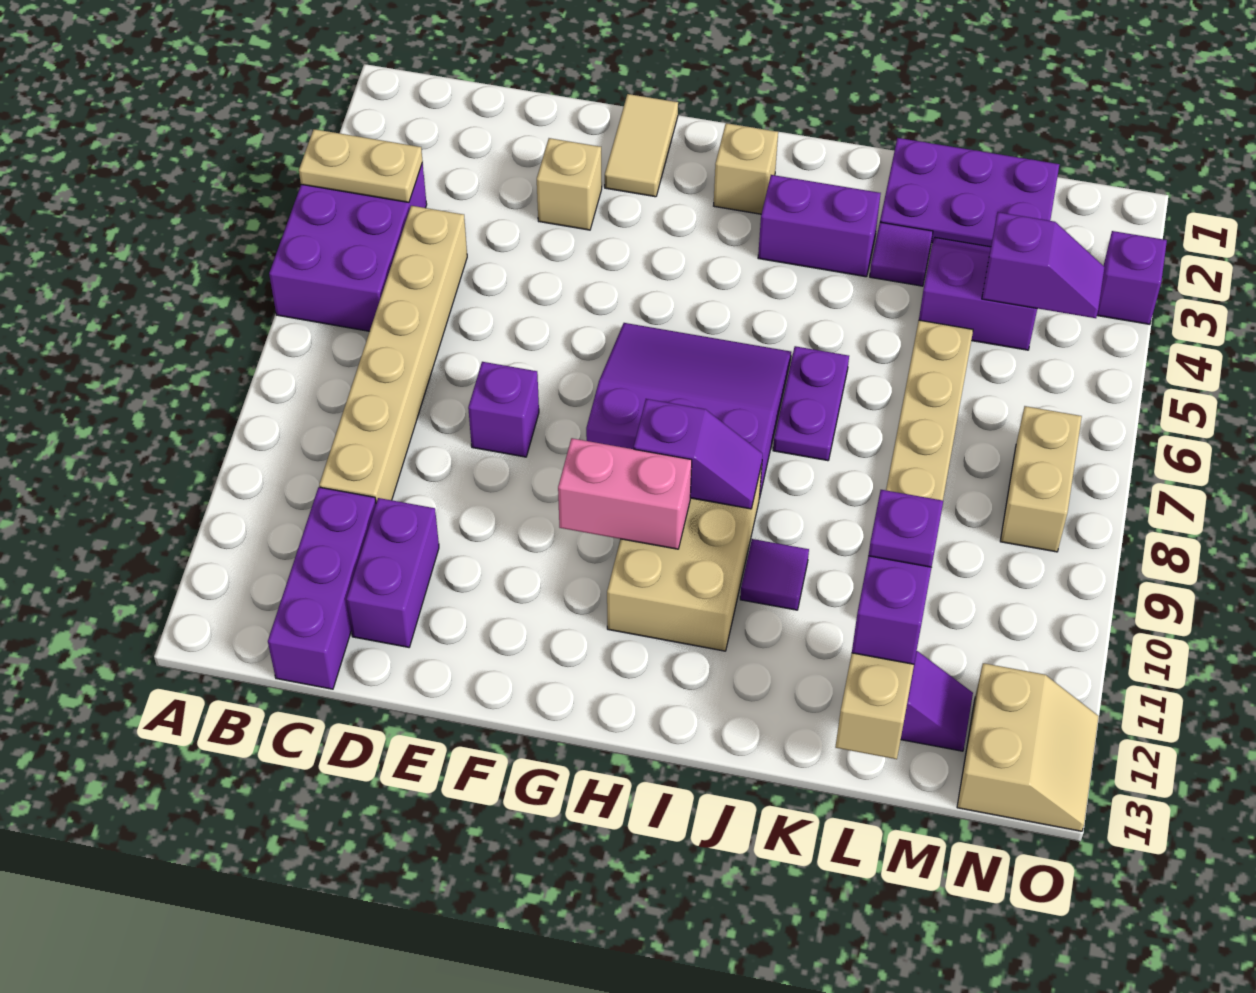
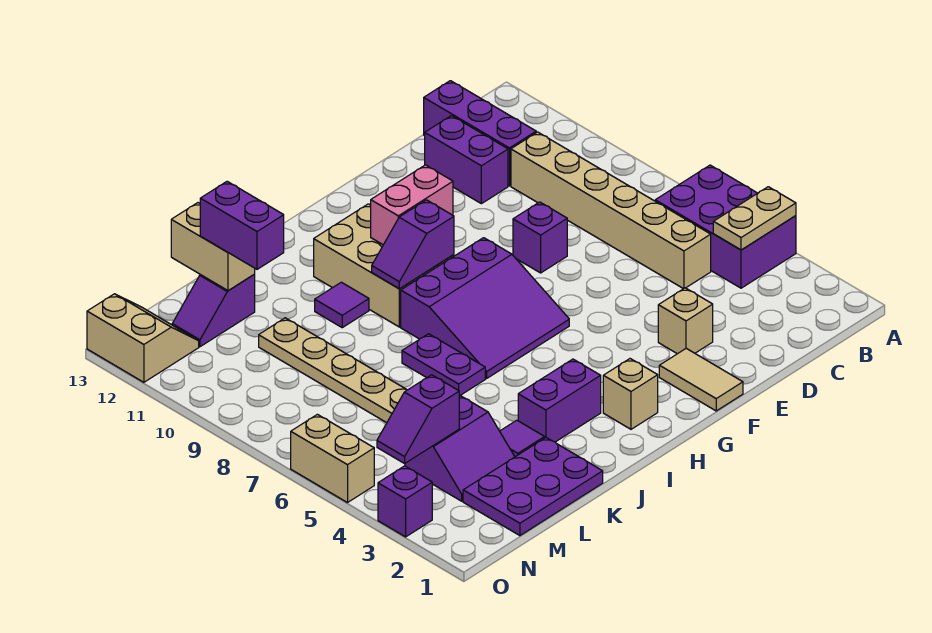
purple 1x1 plate [868,490,943,567] -> none
tan 1x2 brick [1000,406,1082,552] -> tan 1x2 brick moved to [291,414,374,503]
tan 2x2 slope [957,663,1099,831] -> tan 2x2 slope turned to [87,294,199,382]

